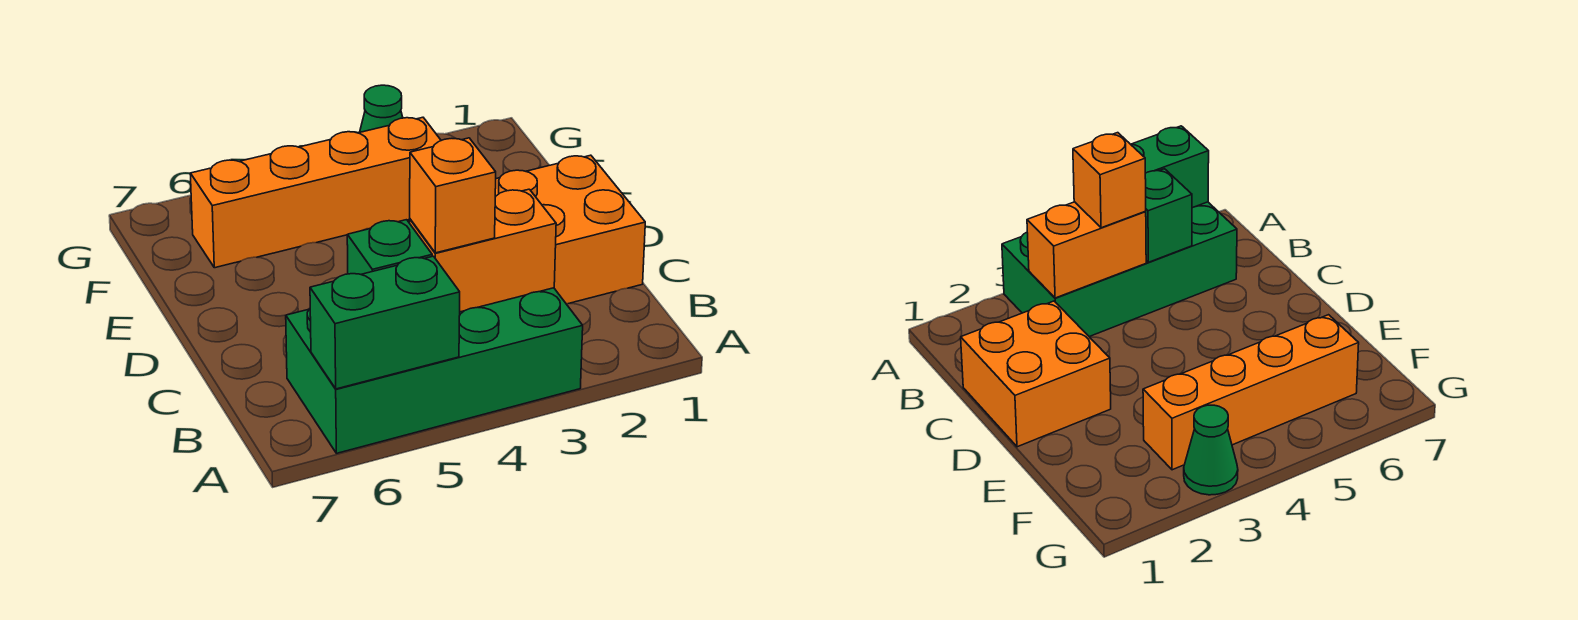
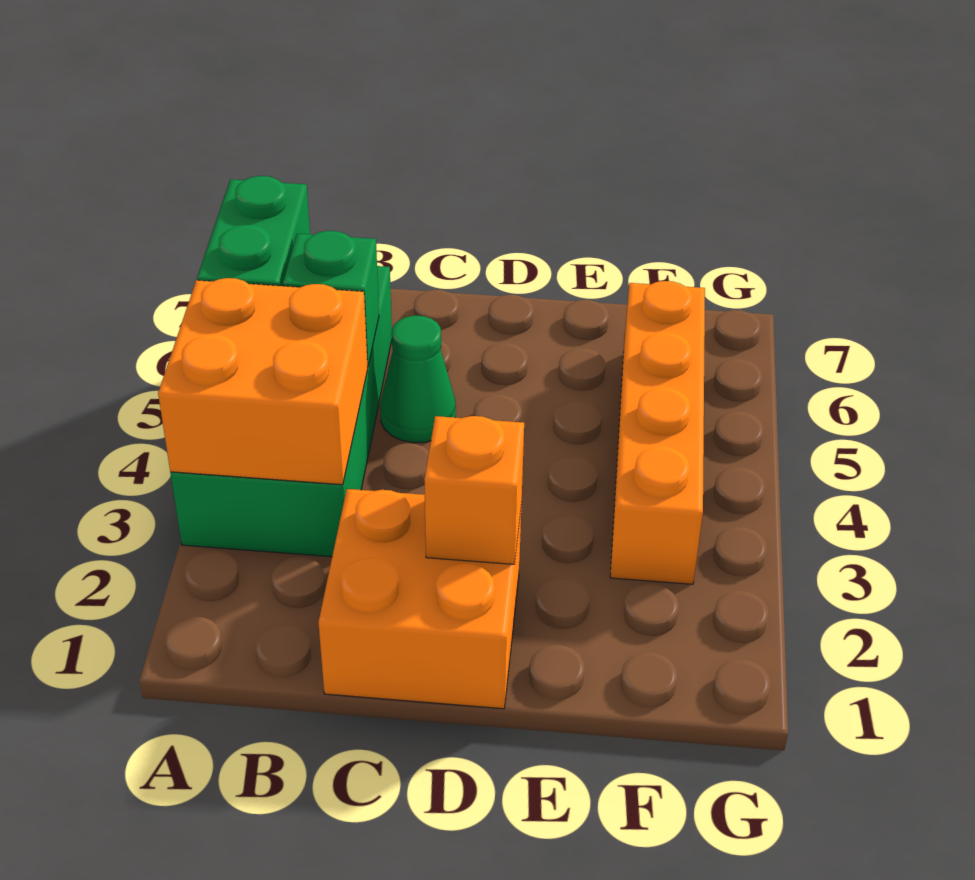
orange 1x2 brick [410,189,556,312] -> orange 2x2 brick [158,278,368,485]
orange 1x1 brick [410,138,496,253] -> orange 1x1 brick moved to [424,416,524,564]
green 1x1 cone [360,85,403,132] -> green 1x1 cone moved to [380,316,456,443]

